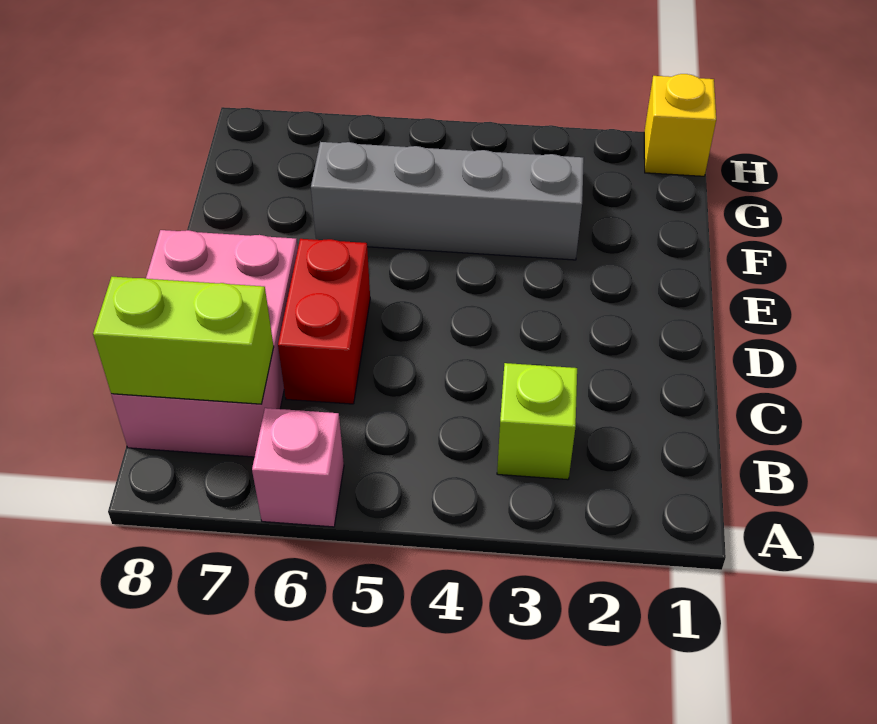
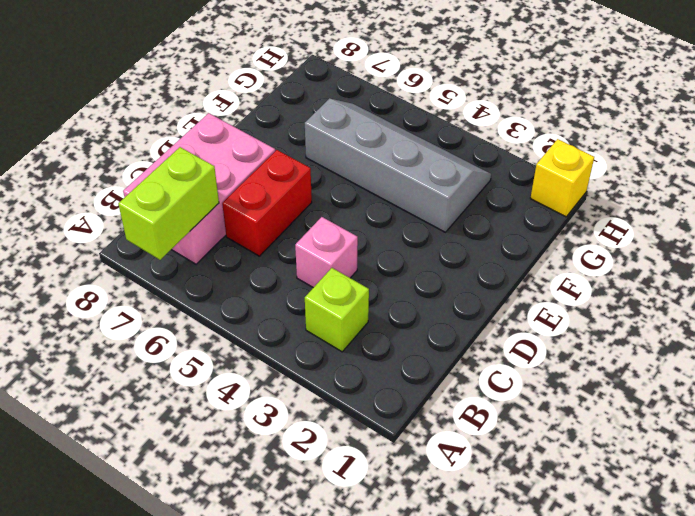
pink 1x1 brick [252,408,344,527] -> pink 1x1 brick moved to [295,217,358,288]
lime 1x2 brick [93,277,274,404] -> lime 1x2 brick turned to [118,147,219,260]

